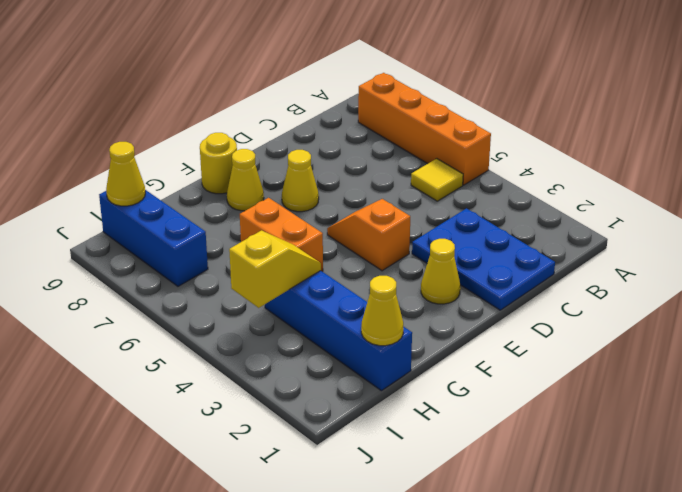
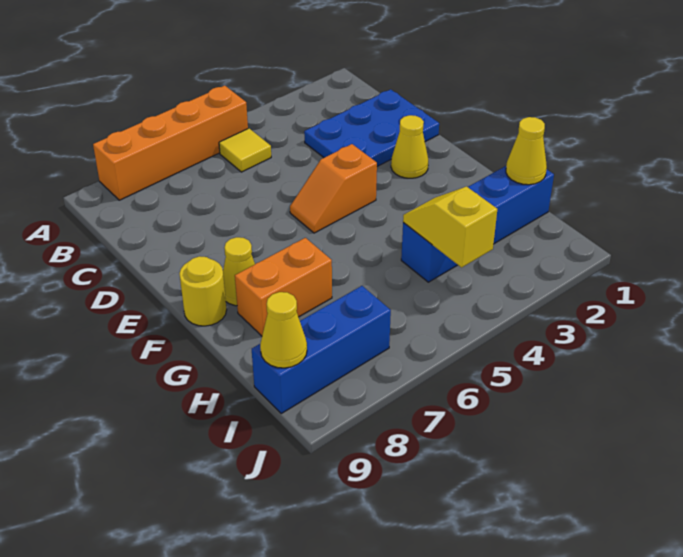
yellow 1x1 cone [282,150,319,212] -> none
orange 1x2 brick [240,198,323,271] -> orange 1x2 brick moved to [235,238,332,336]

